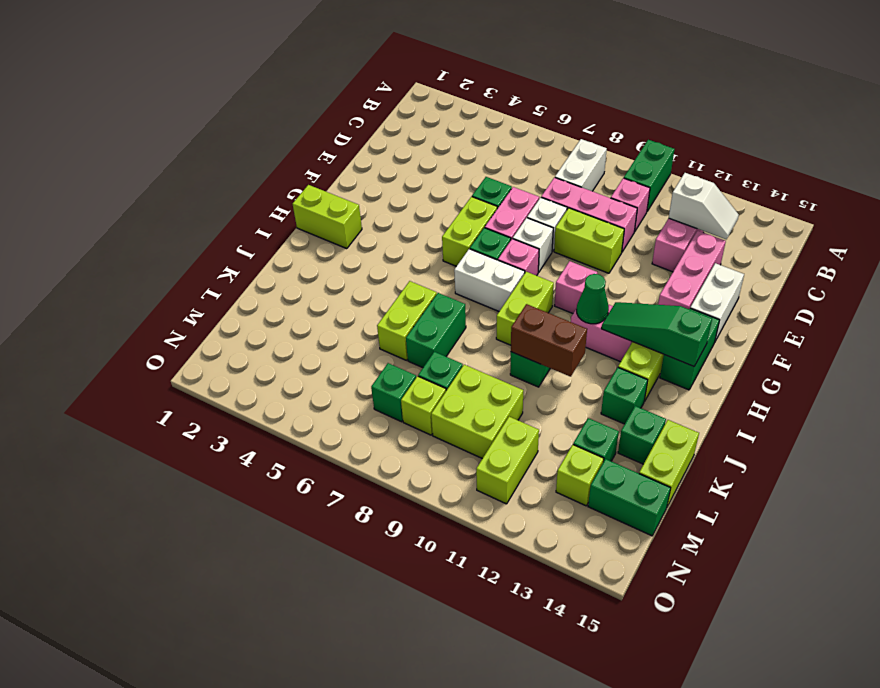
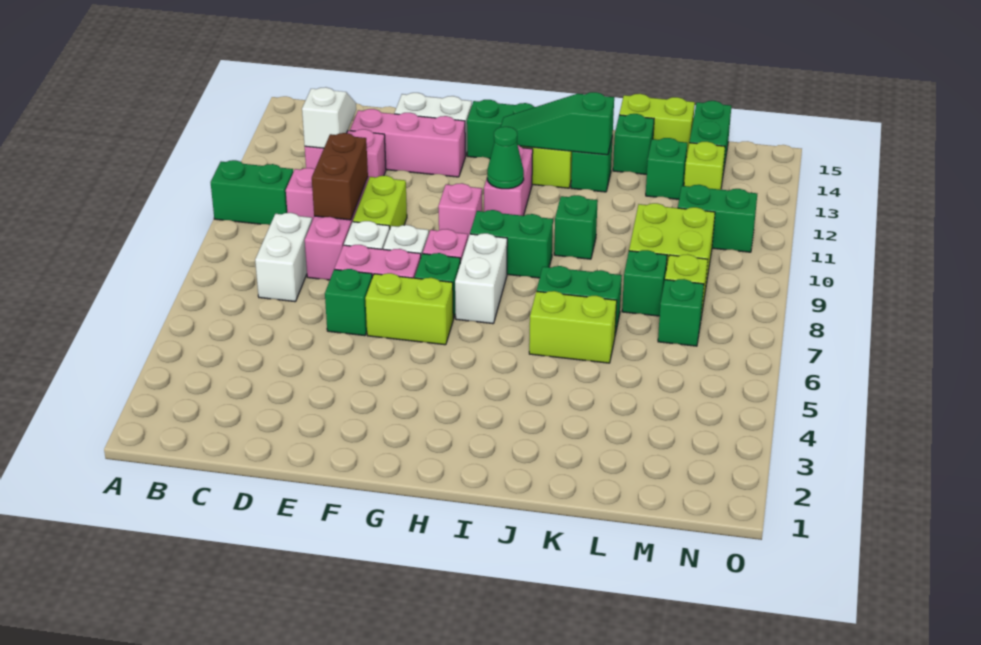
white 1x2 brick [555,139,607,191] -> white 1x2 brick turned to [255,213,312,302]
lime 1x2 brick [293,185,362,249] -> none
lime 1x2 brick [496,272,554,345] -> green 1x2 brick [470,210,553,278]
green 1x3 slope [602,302,712,366] -> green 1x3 slope turned to [501,92,614,155]
brown 1x2 brick [511,304,587,377] -> brown 1x2 brick moved to [312,133,368,220]
lime 1x2 brick [476,417,539,504] -> green 1x2 brick [678,185,757,252]

